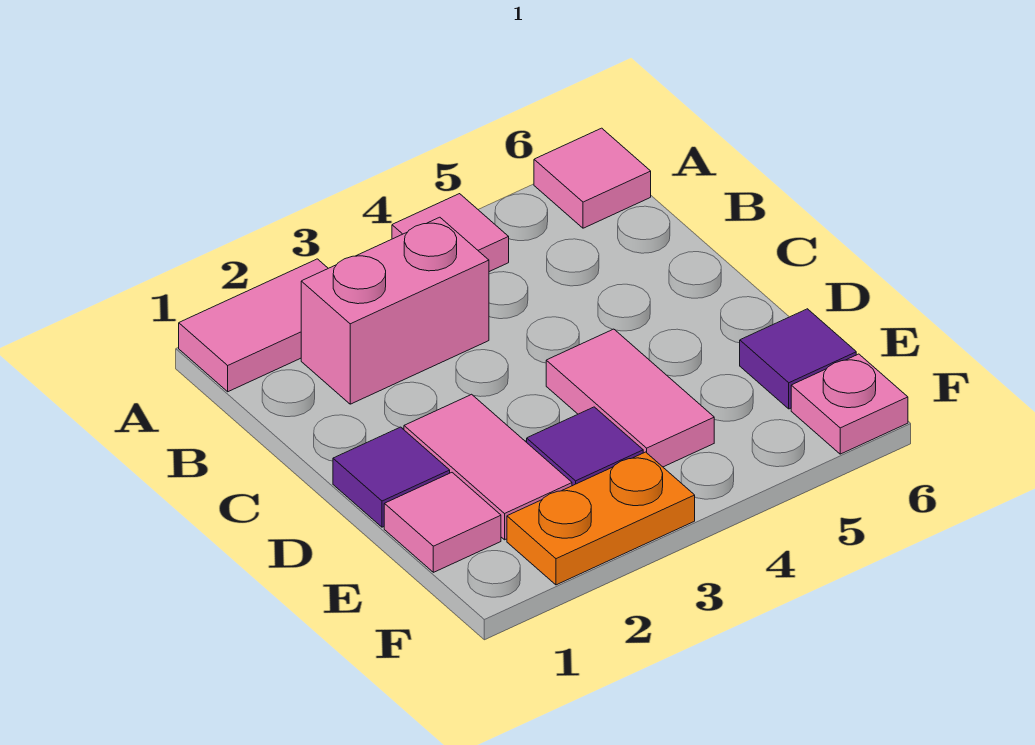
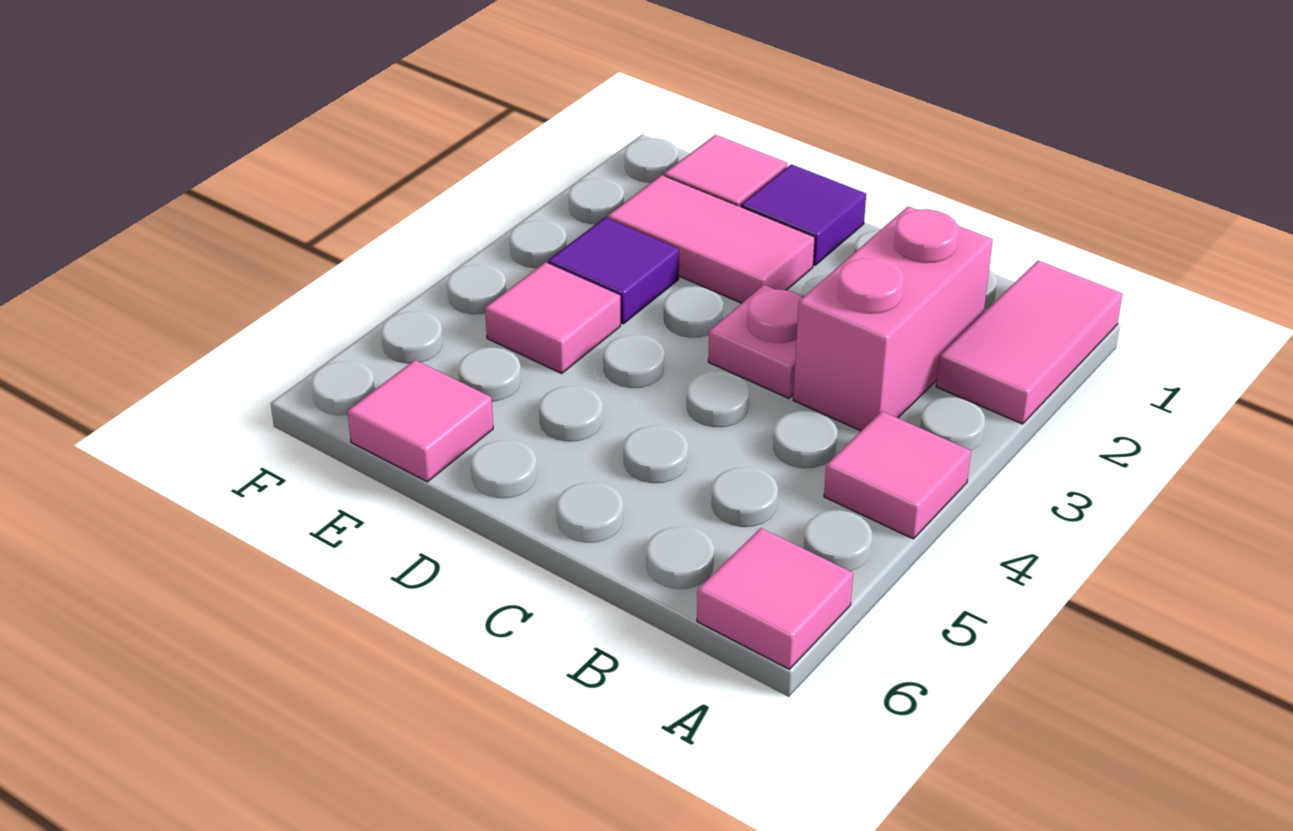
pink 1x2 tile [546,329,714,467] -> pink 1x1 tile [485,262,620,374]
purple 1x1 tile [740,309,856,409] -> pink 1x1 tile [347,360,493,482]
orange 1x2 plate [507,452,695,585] -> none
pink 1x1 plate [791,354,908,454] -> pink 1x1 plate moved to [708,285,802,398]

